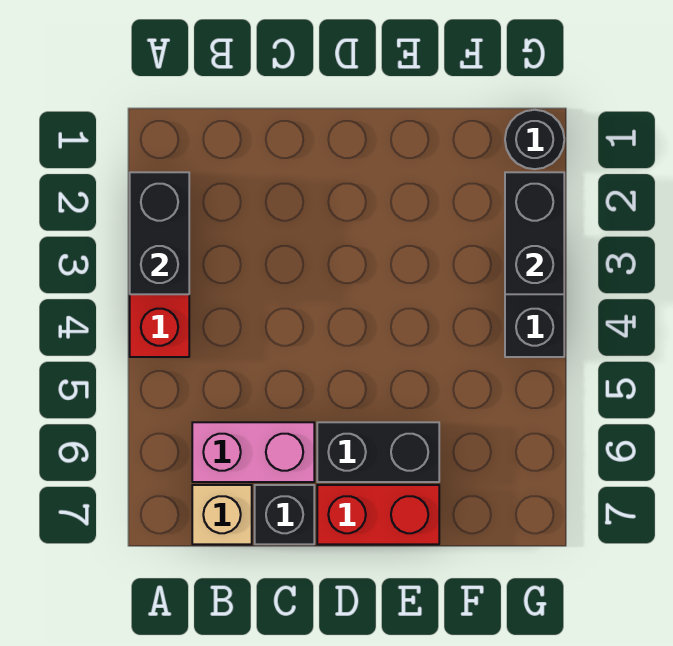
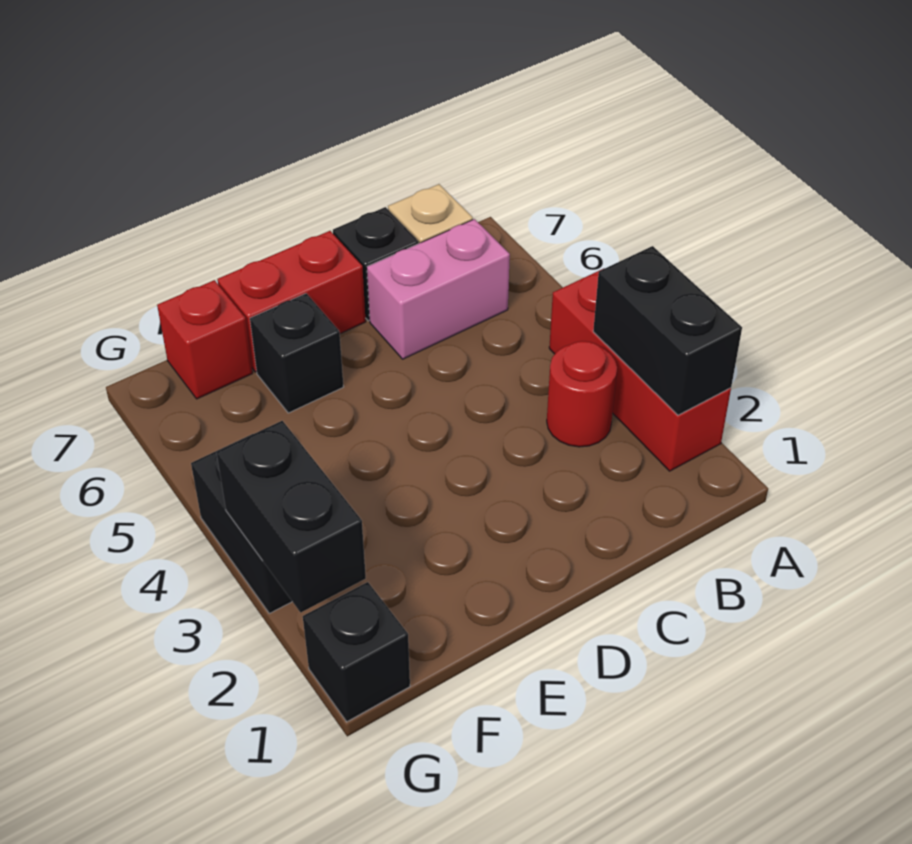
none -> red 1x1 round brick [547,341,617,447]
black 1x2 brick [317,422,439,482] -> black 1x1 brick [250,293,343,413]
none -> red 1x1 brick [157,280,253,399]
black 1x1 round brick [505,110,564,169] -> black 1x1 brick [303,582,410,722]

